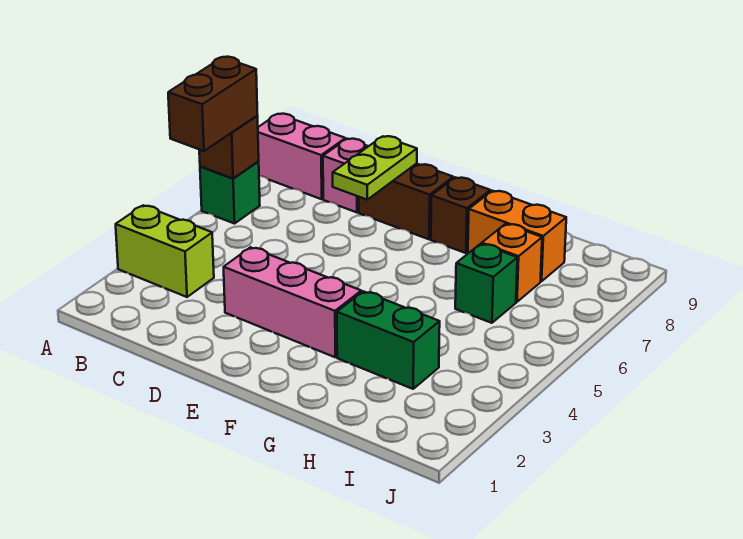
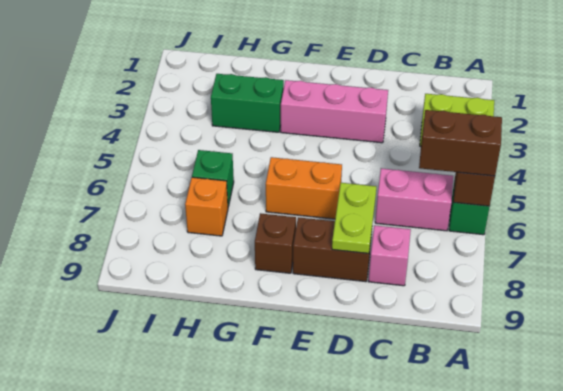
brown 1x2 brick [168,57,257,151] -> brown 1x2 brick turned to [419,110,502,176]
pink 1x2 brick [258,114,346,199] -> pink 1x2 brick moved to [375,168,453,231]
orange 1x2 brick [468,191,566,281] -> orange 1x2 brick moved to [266,157,342,219]

